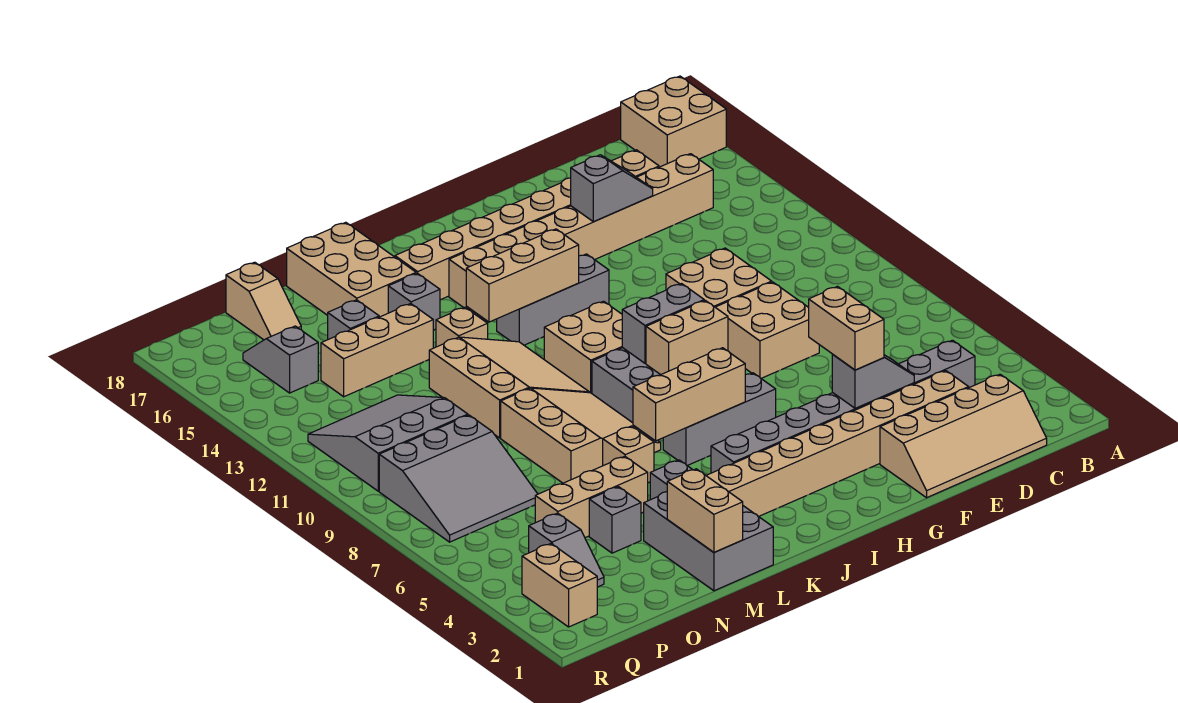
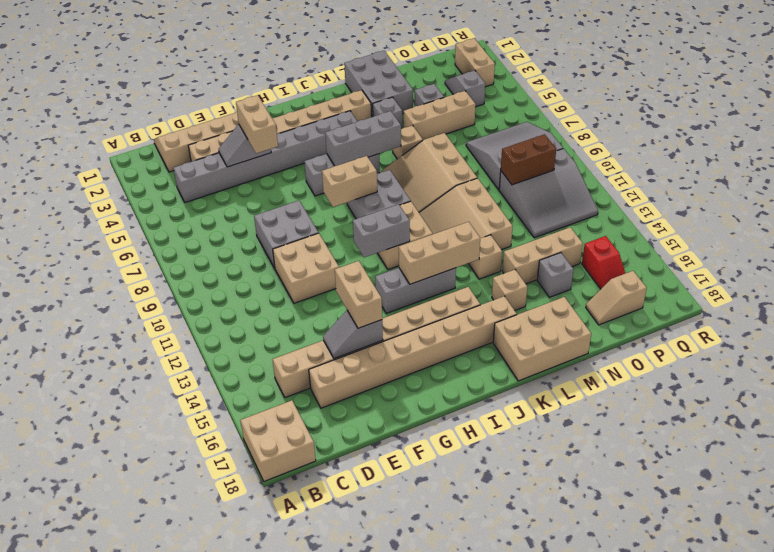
tan 2x2 brick [715,282,819,378] -> grey 2x2 brick [254,201,319,268]
grey 1x2 brick [622,284,704,363] -> grey 1x2 brick moved to [353,204,410,257]
tan 1x3 brick [633,348,745,441] -> grey 1x3 brick [325,111,401,166]
grey 1x1 brick [388,273,440,330] -> tan 1x1 brick [492,270,527,310]
tan 2x3 brick [287,222,416,317] -> tan 2x3 brick turned to [493,297,591,381]
tan 1x2 brick [667,469,743,552] -> tan 1x2 brick moved to [335,261,382,328]
none -> brown 1x2 brick [501,134,556,185]
tan 1x2 slope [226,262,301,340] -> tan 1x2 slope turned to [586,271,647,325]
grey 1x2 slope [243,326,318,393] -> red 1x2 slope [582,236,625,289]

